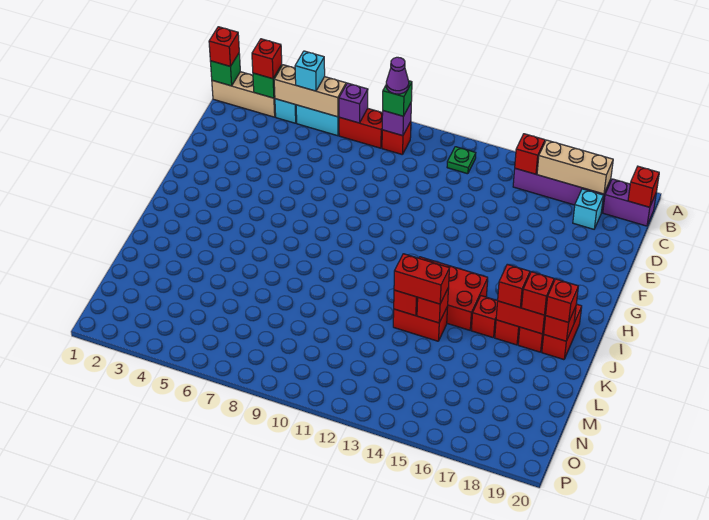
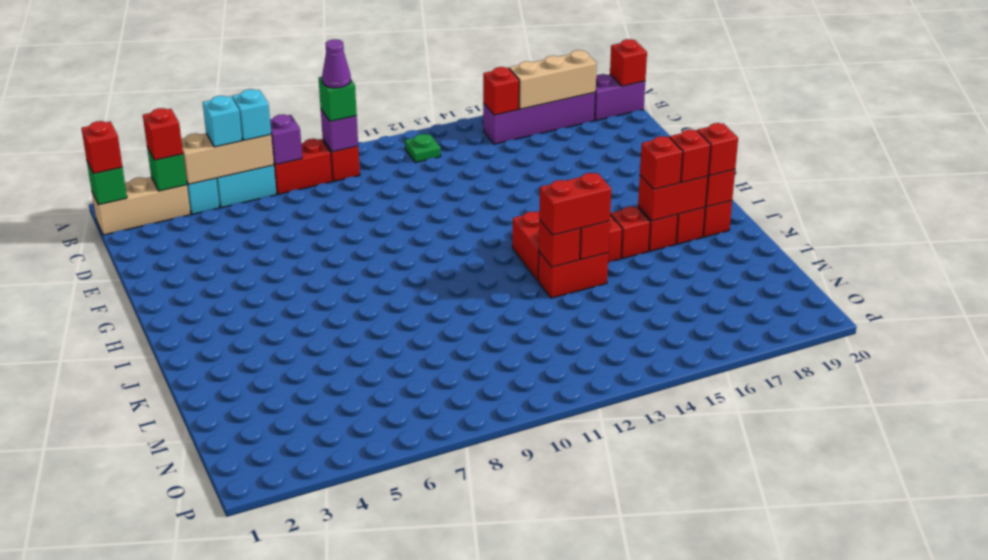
cyan 1x1 brick [573,189,604,229] -> cyan 1x1 brick moved to [232,89,271,140]

